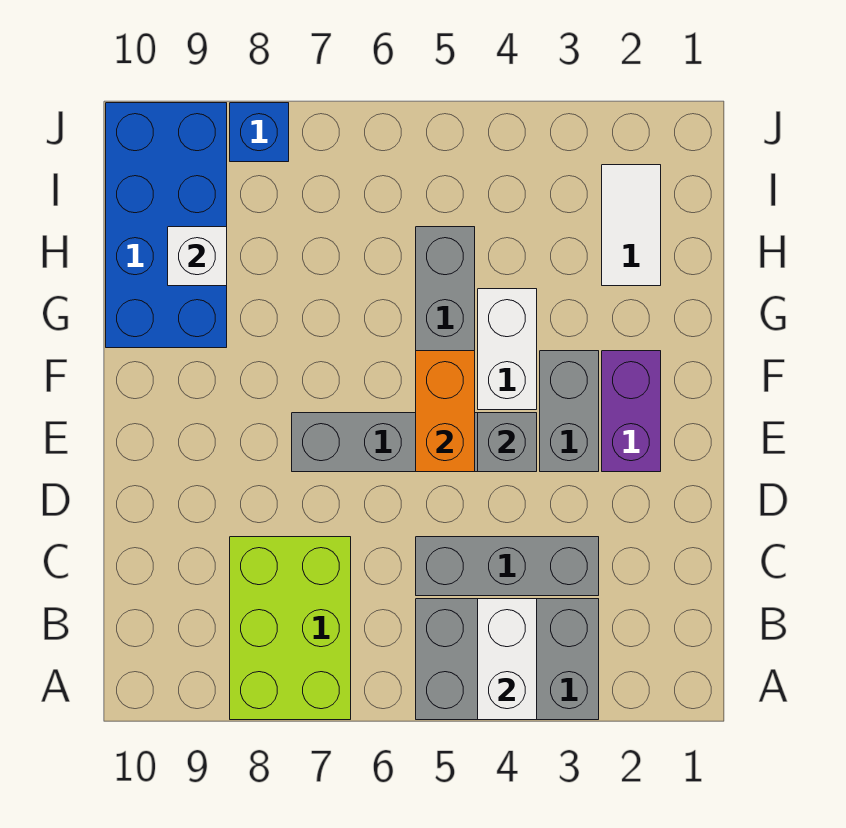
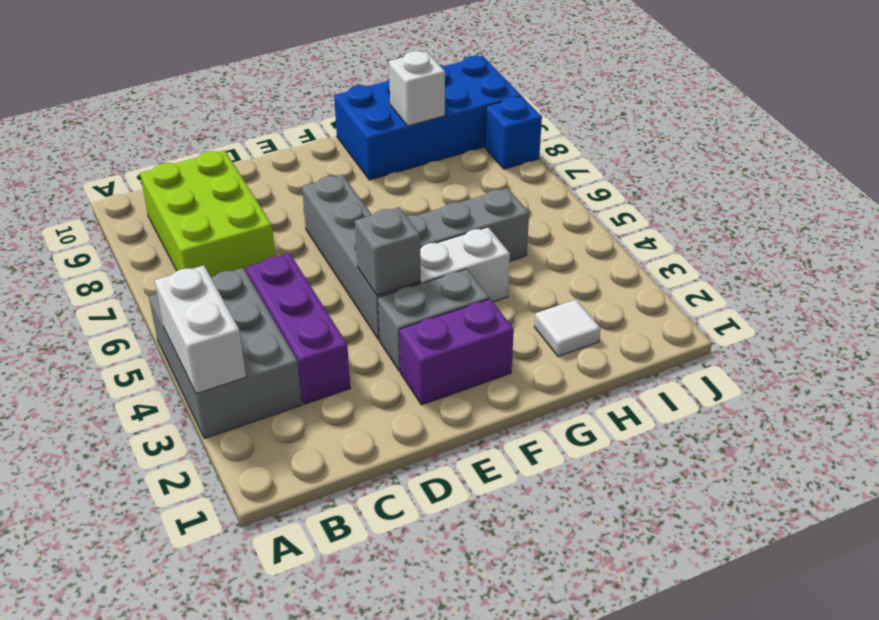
white 1x2 brick [478,599,537,720] -> white 1x2 brick turned to [155,265,246,394]
lime 2x3 brick [230,537,351,720] -> lime 2x3 brick turned to [140,150,275,277]
grey 1x3 brick [416,537,599,596] -> purple 1x3 brick [246,254,350,404]
orange 1x2 brick [416,351,475,472] -> none
white 1x2 tile [602,165,661,286] -> white 1x1 tile [535,300,601,356]

